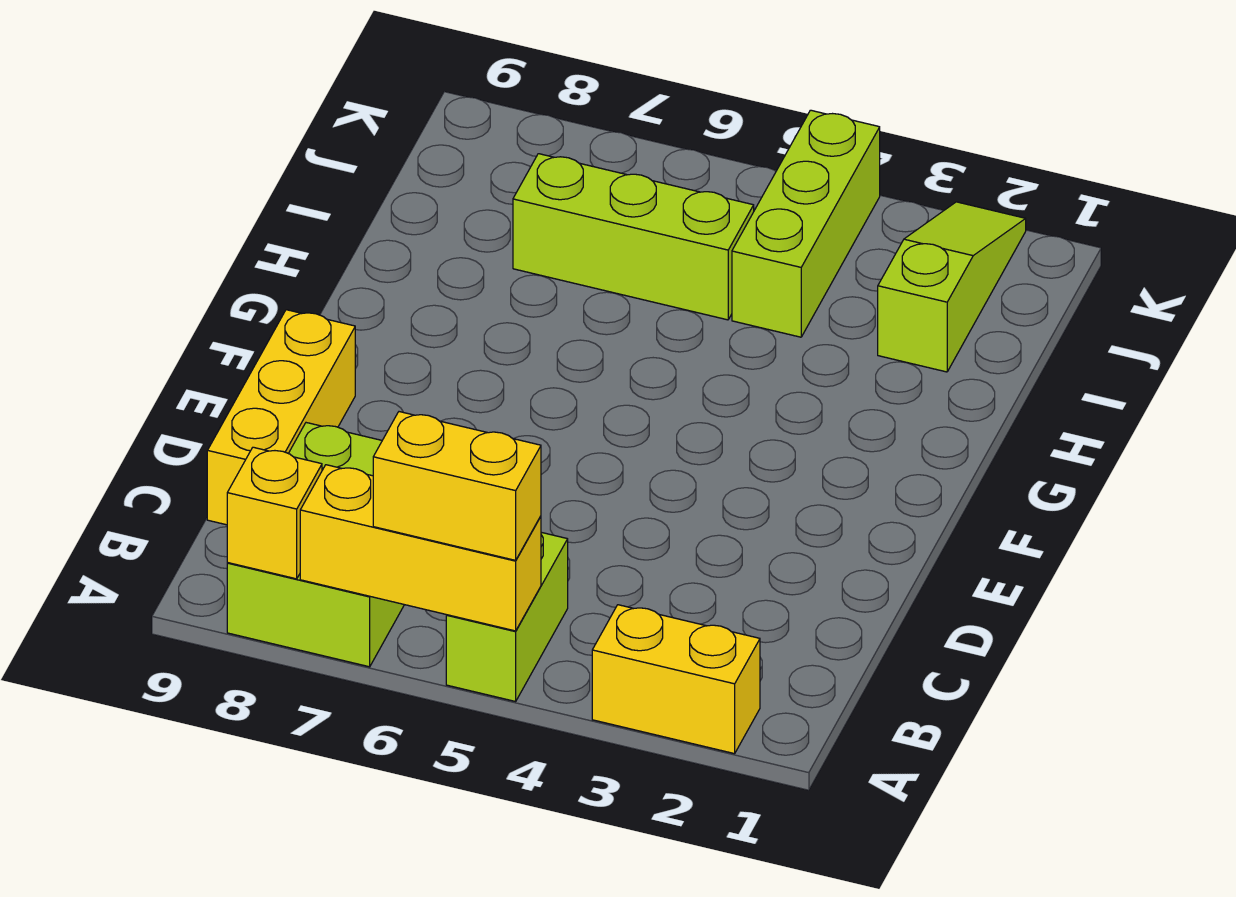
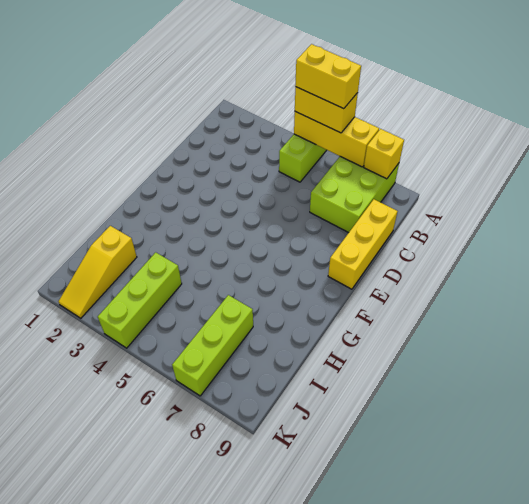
yellow 1x2 brick [592,605,760,754] -> yellow 1x2 brick moved to [295,44,361,109]
lime 1x3 slope [878,202,1026,372] -> yellow 1x3 slope [58,226,137,318]
lime 1x3 brick [513,154,754,320] -> lime 1x3 brick turned to [172,295,253,396]

